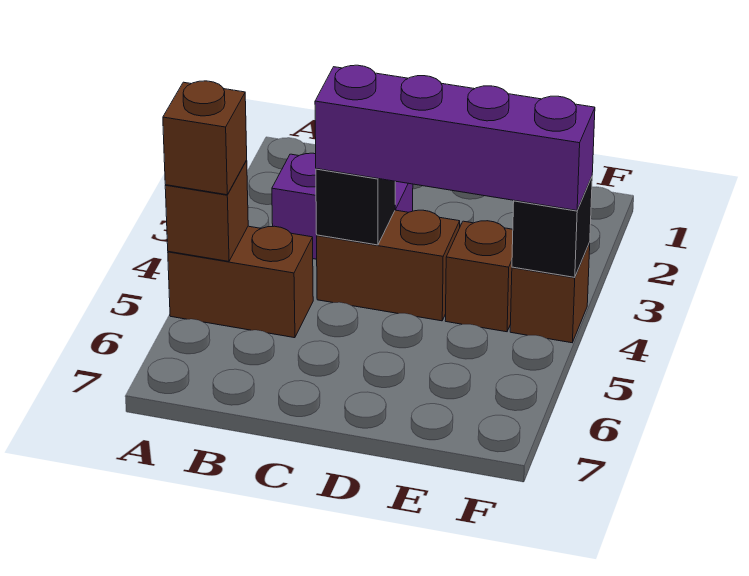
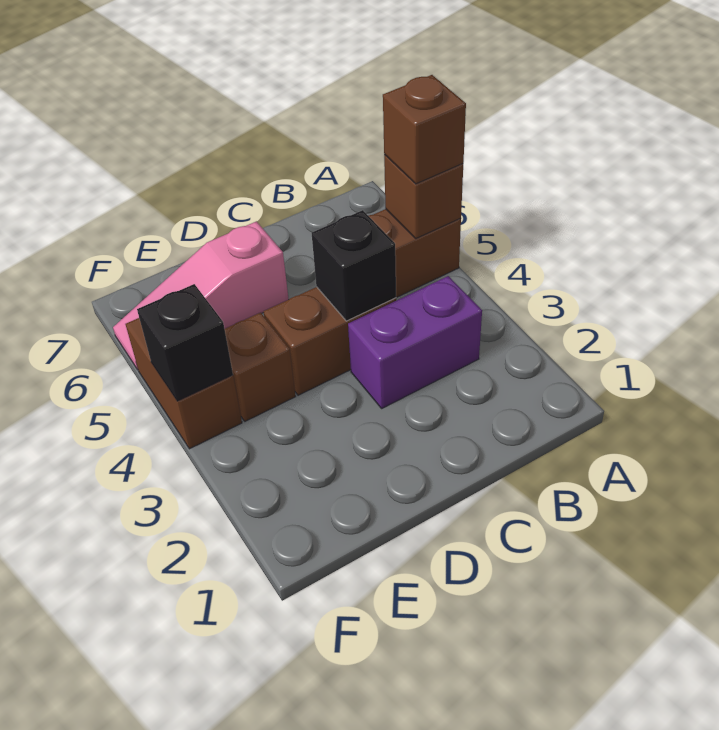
purple 1x4 brick [315,65,595,210] -> none
none -> pink 1x3 slope [113,221,289,370]
brown 1x1 brick [510,243,590,343] -> brown 1x2 brick [126,318,242,449]

